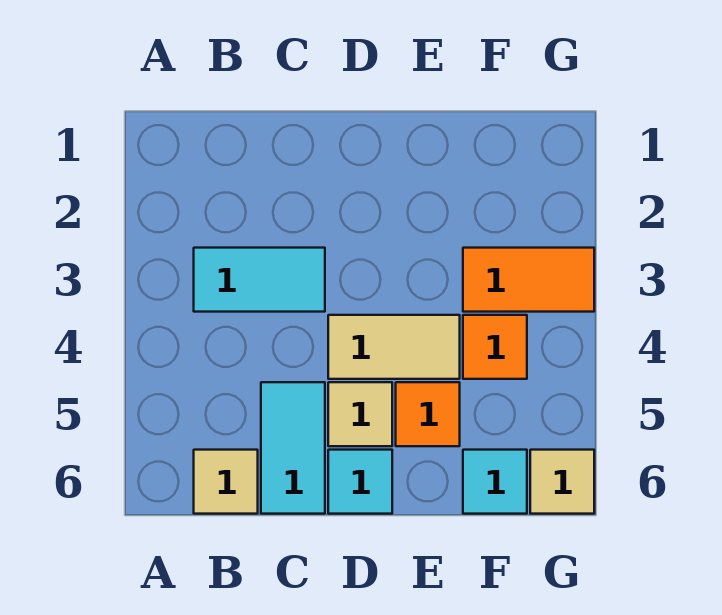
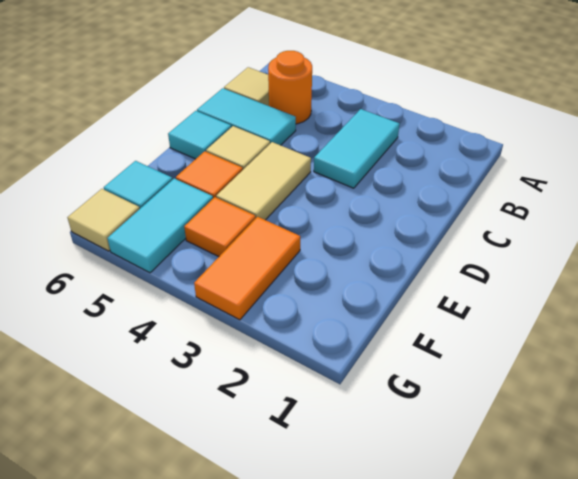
none -> orange 1x1 round brick [268,51,312,124]
none -> cyan 1x2 tile [107,178,213,273]

